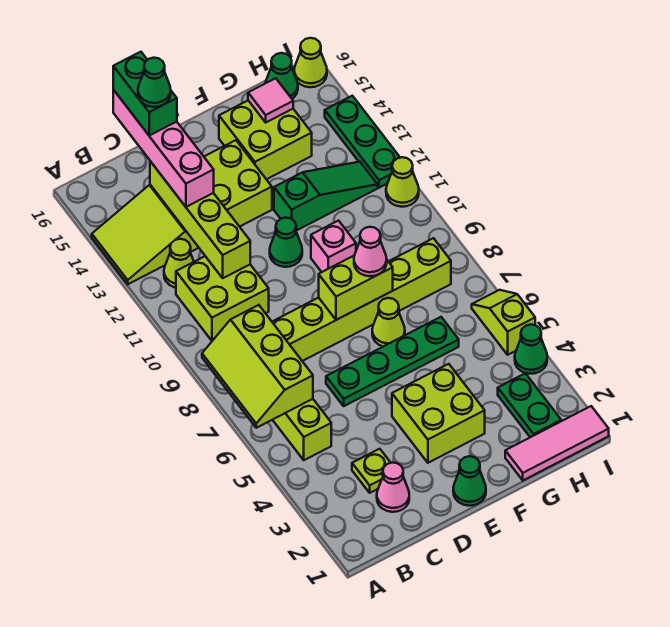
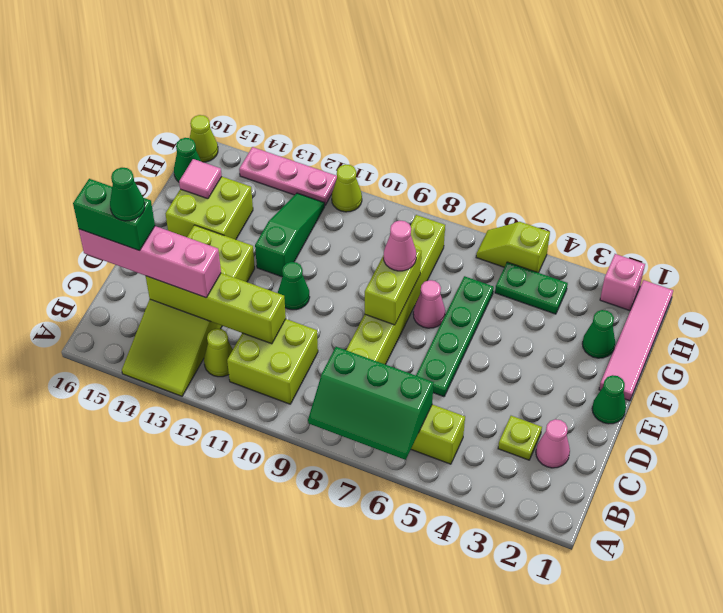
lime 2x3 slope [202,305,313,428] -> green 2x3 slope [308,347,434,460]
lime 2x2 brick [392,364,485,463] -> none
lime 1x1 cone [372,298,405,346] -> pink 1x1 cone [413,280,445,328]
pink 1x1 brick [311,221,356,272] -> pink 1x1 brick moved to [600,254,645,311]
pink 1x3 tile [505,406,609,480] -> pink 1x4 tile [599,280,673,401]
green 1x2 plate [498,373,561,437] -> green 1x2 plate moved to [495,262,568,314]
green 1x1 cone [515,324,547,374] -> green 1x1 cone moved to [582,310,615,358]
green 1x3 plate [325,96,400,188] -> pink 1x3 plate [239,147,337,205]

